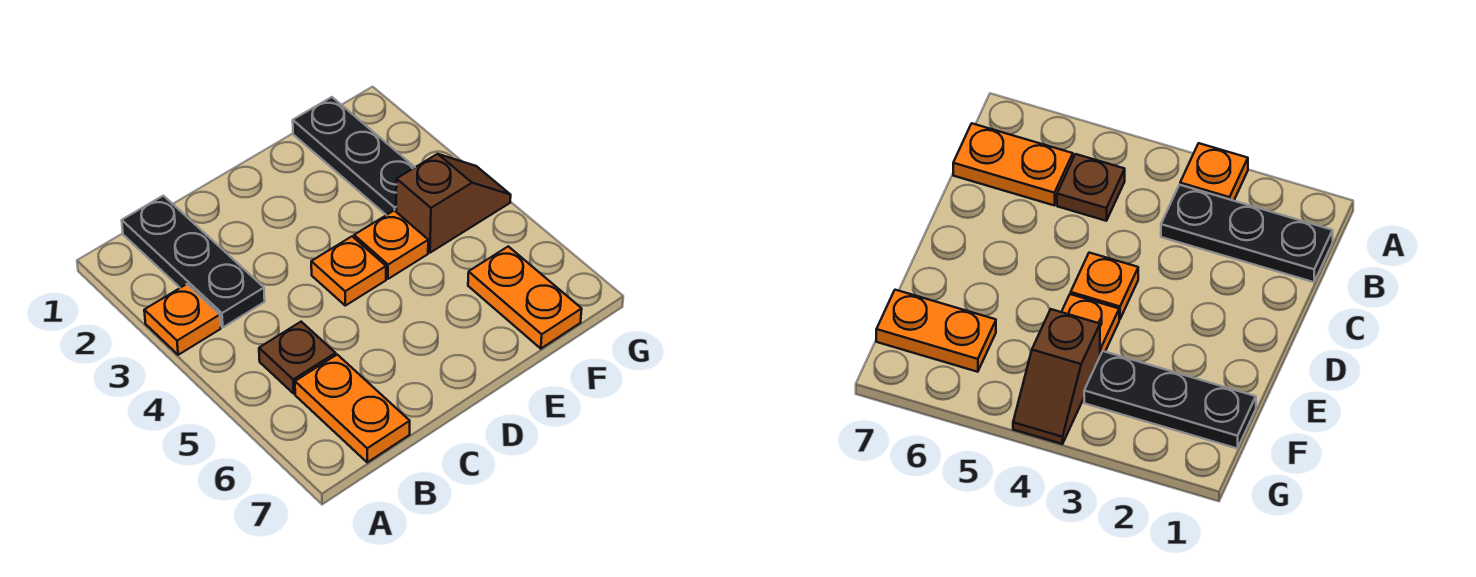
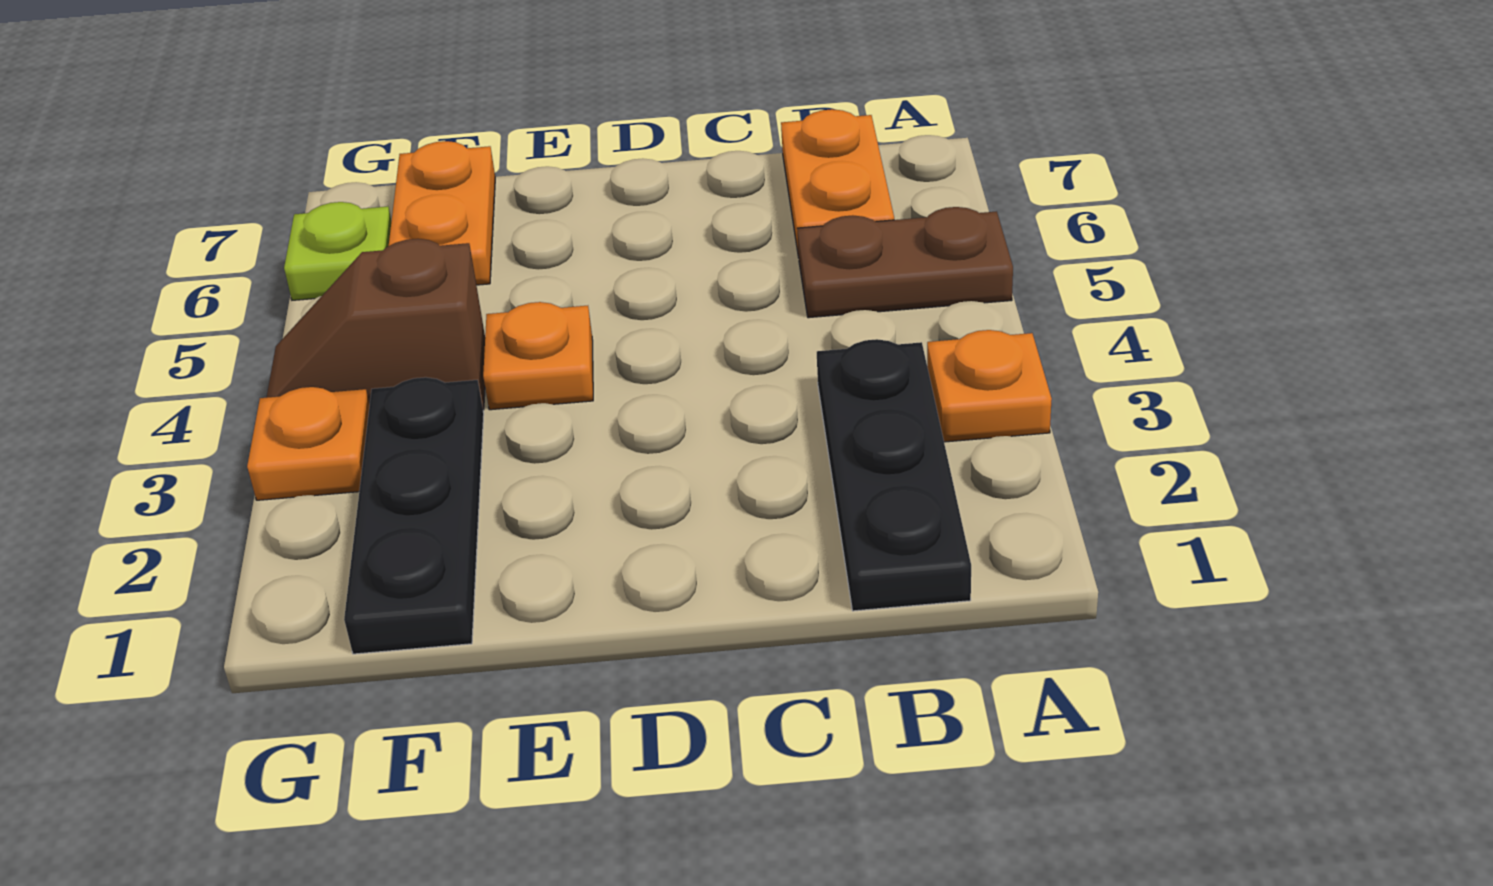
brown 1x1 plate [259,322,336,393] -> brown 1x2 plate [797,207,1013,318]
orange 1x1 plate [311,236,386,306] -> orange 1x1 plate moved to [247,387,370,500]
none -> lime 1x1 plate [284,202,391,300]

